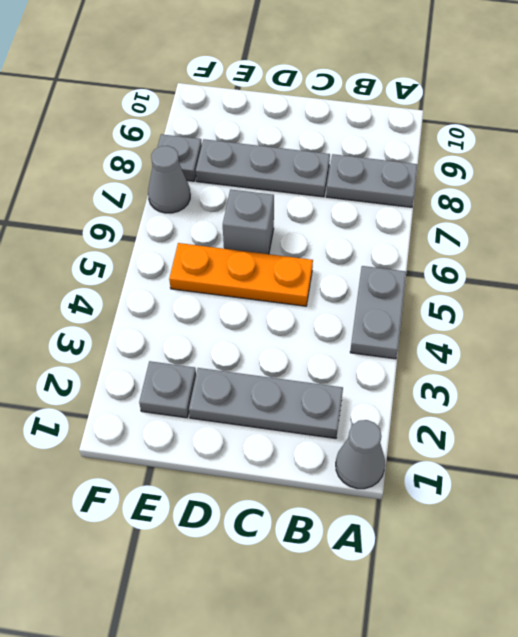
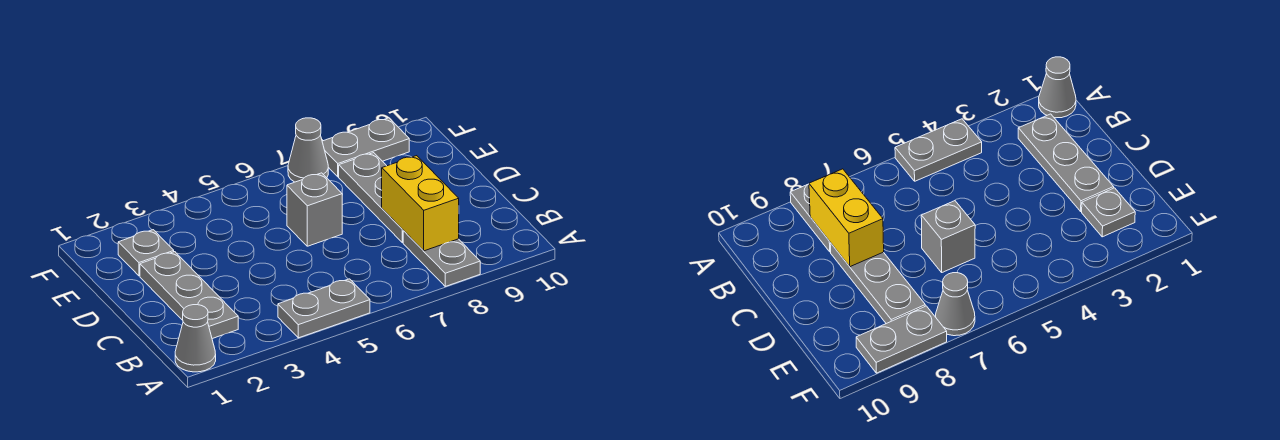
none -> yellow 1x2 brick [382,156,459,251]
orange 1x3 plate [169,243,313,306] -> none
grey 1x1 plate [157,134,202,181] -> grey 1x2 plate [322,118,409,177]

